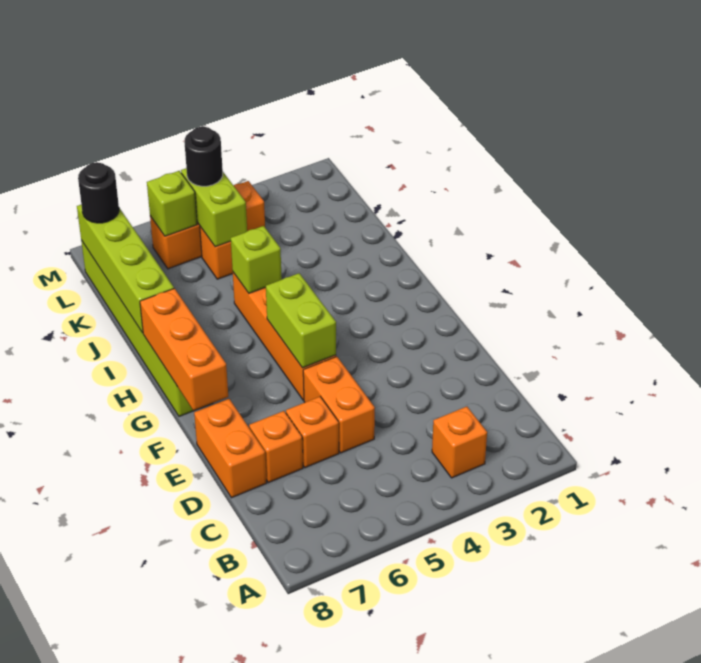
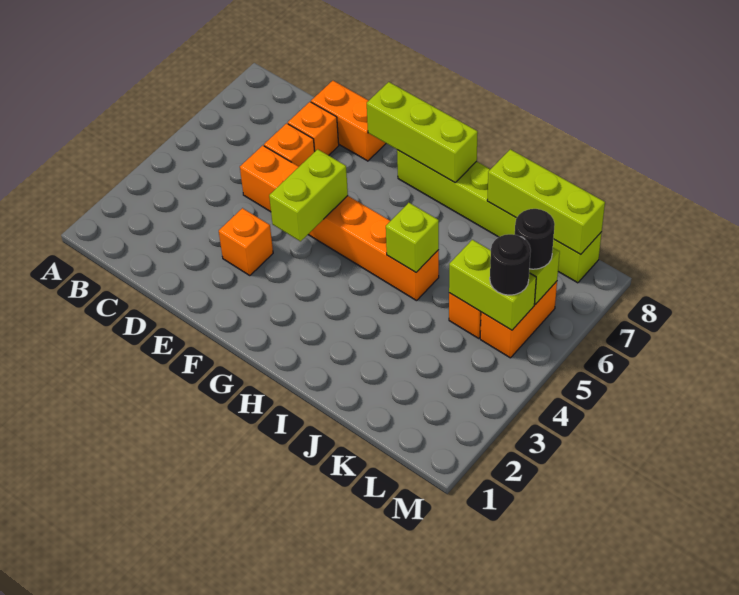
orange 1x1 brick [432,407,487,478] -> orange 1x1 brick moved to [219,208,273,276]
lime 1x2 brick [266,273,336,368] -> lime 1x2 brick turned to [269,149,348,241]
orange 1x3 brick [140,288,228,410] -> lime 1x3 brick [367,82,478,182]
lime 1x4 brick [77,205,174,333] -> lime 1x3 brick [487,149,605,254]
orange 1x3 brick [150,181,265,269] -> orange 1x2 brick [480,281,557,358]
black 1x1 round brick [78,162,119,223] -> black 1x1 round brick moved to [515,209,555,269]

